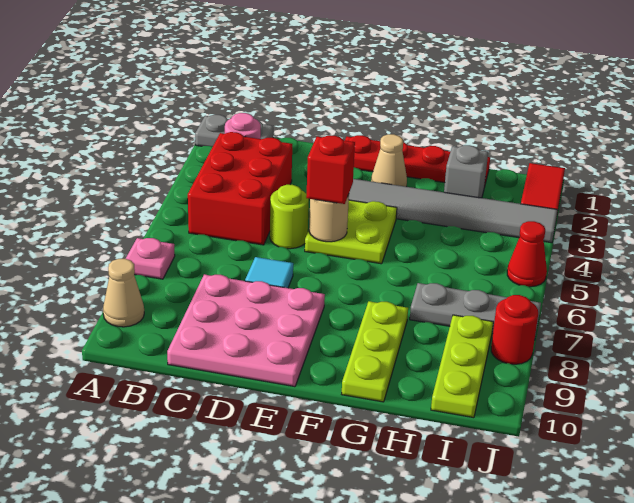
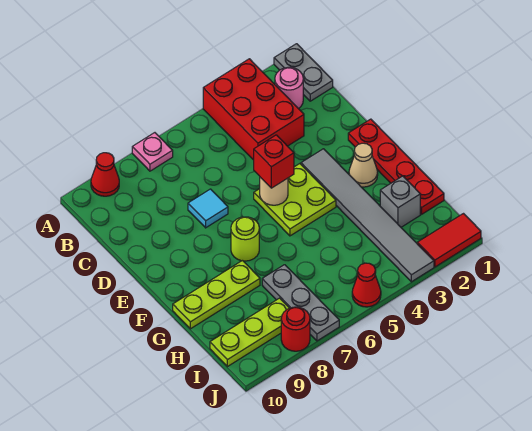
tan 1x1 cone [103,259,144,327] -> red 1x1 cone [91,153,119,196]
red 2x3 brick [188,132,292,245] -> red 2x3 brick turned to [203,59,304,160]
pink 3x3 plate [167,274,325,387] -> none
lime 1x1 round brick [270,185,309,249] -> lime 1x1 round brick moved to [231,217,259,261]

